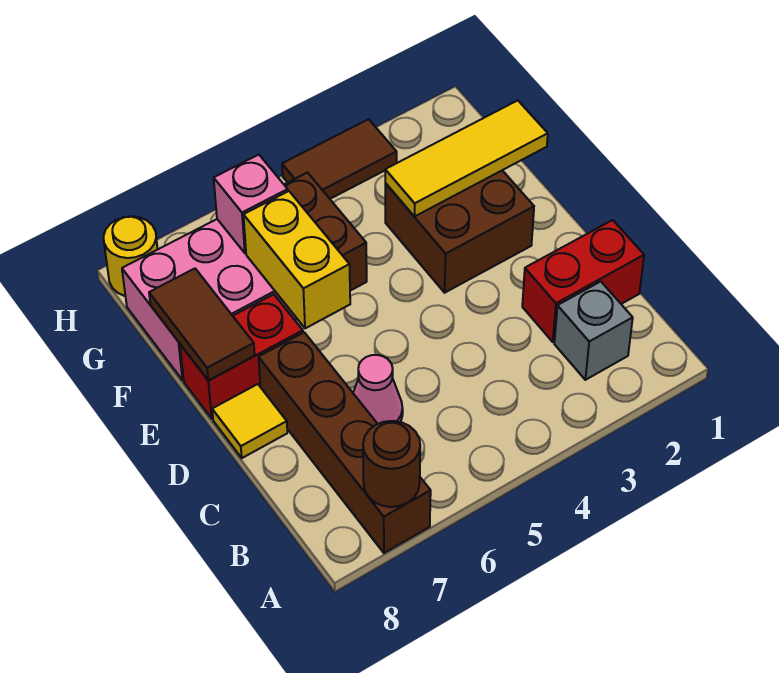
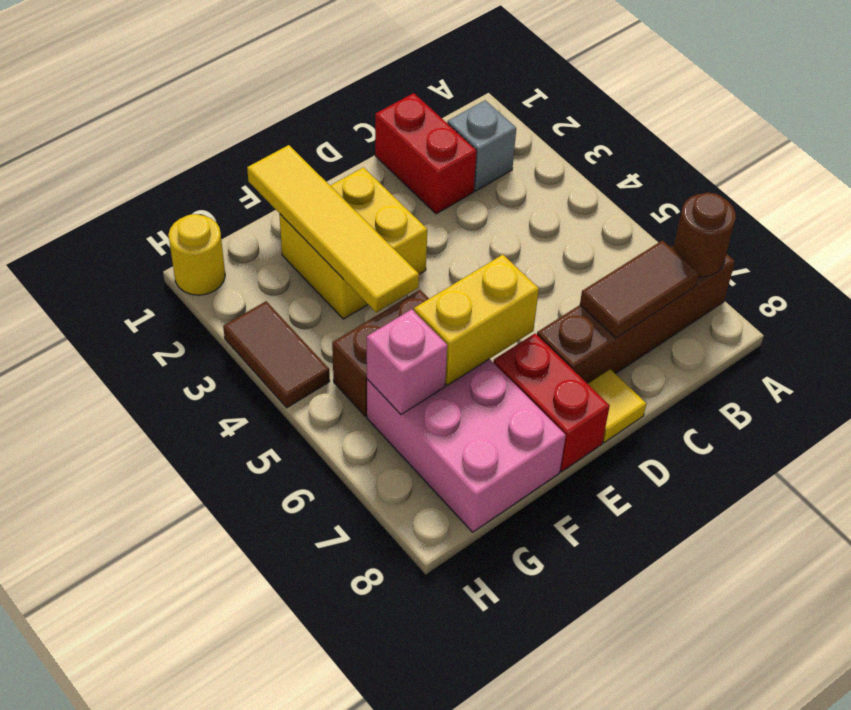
pink 1x1 cone [353,355,403,424] -> none
brown 2x2 brick [385,170,534,293] -> yellow 2x2 brick [279,167,427,319]
brown 1x2 tile [149,269,255,381] -> brown 1x2 tile moved to [580,240,699,338]
yellow 1x3 tile [385,100,548,217] -> yellow 1x4 tile [247,145,419,312]
yellow 1x1 round brick [104,216,158,296] -> yellow 1x1 round brick moved to [168,214,225,295]

